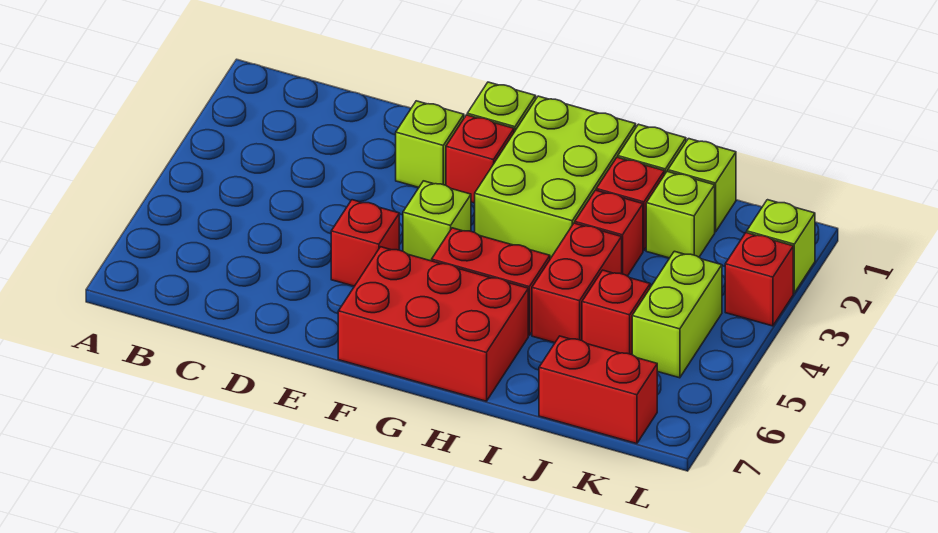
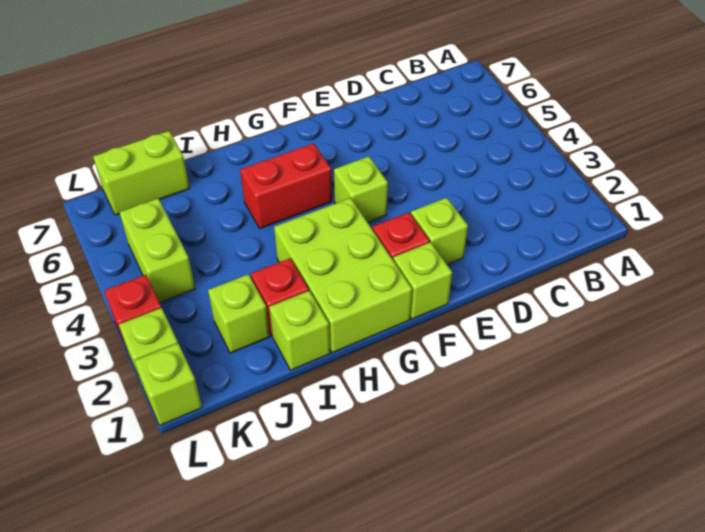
red 1x1 brick [331,200,399,286] -> none
red 2x3 brick [338,247,528,401] -> none
red 1x1 brick [575,190,643,276] -> none
red 1x2 brick [532,223,622,343] -> none
lime 1x1 brick [668,139,736,232] -> lime 1x1 brick moved to [134,343,202,426]
red 1x1 brick [582,270,650,355] -> none
red 1x2 brick [539,336,657,444] -> lime 1x2 brick [93,131,190,215]

